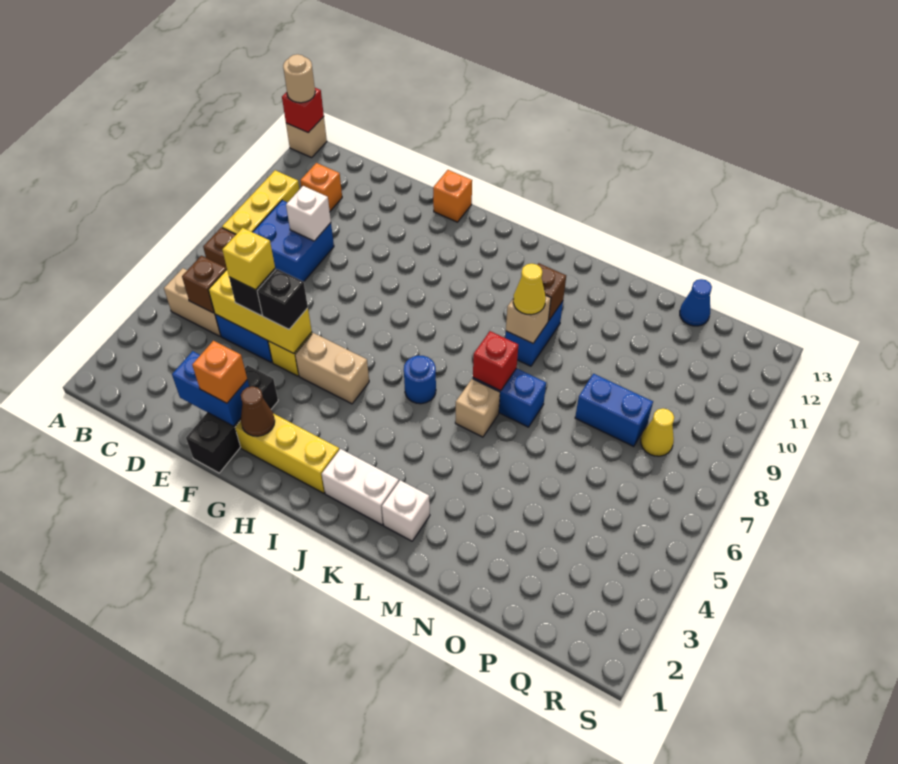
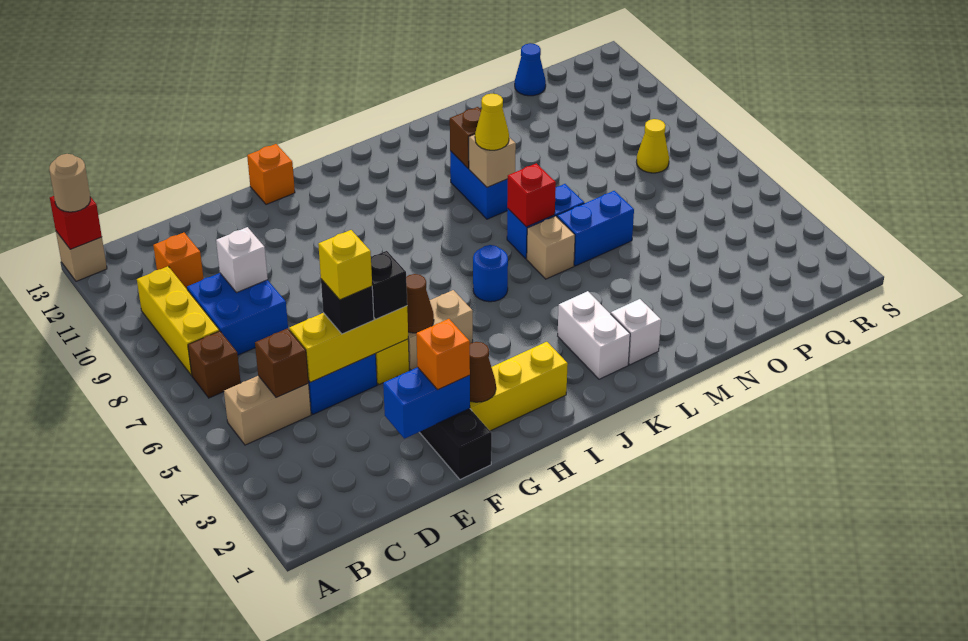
none -> brown 1x1 cone [406,274,434,333]
white 1x2 brick [322,449,399,525] -> white 1x2 brick turned to [558,291,630,379]
blue 1x2 brick [575,374,653,447] -> blue 1x2 brick moved to [557,191,634,266]

